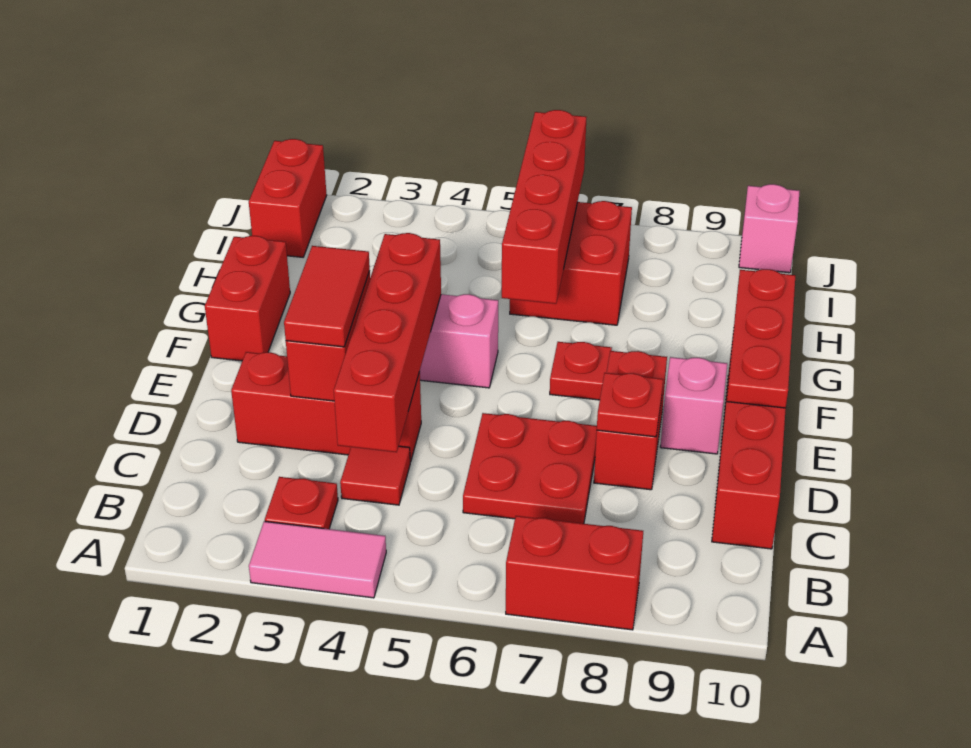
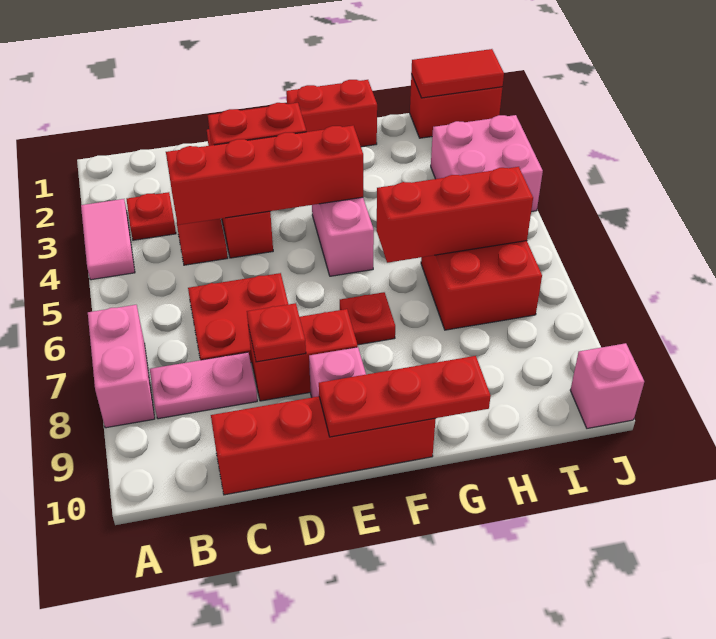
red 1x2 brick [506,516,643,630] -> pink 1x2 brick [88,305,155,428]
none -> pink 1x2 plate [150,352,257,419]
red 1x2 tile [284,246,370,347] -> red 1x2 tile moved to [411,49,504,98]
red 1x4 brick [502,110,586,304] -> red 1x3 brick [376,167,533,263]
none -> pink 2x2 brick [431,115,543,212]

